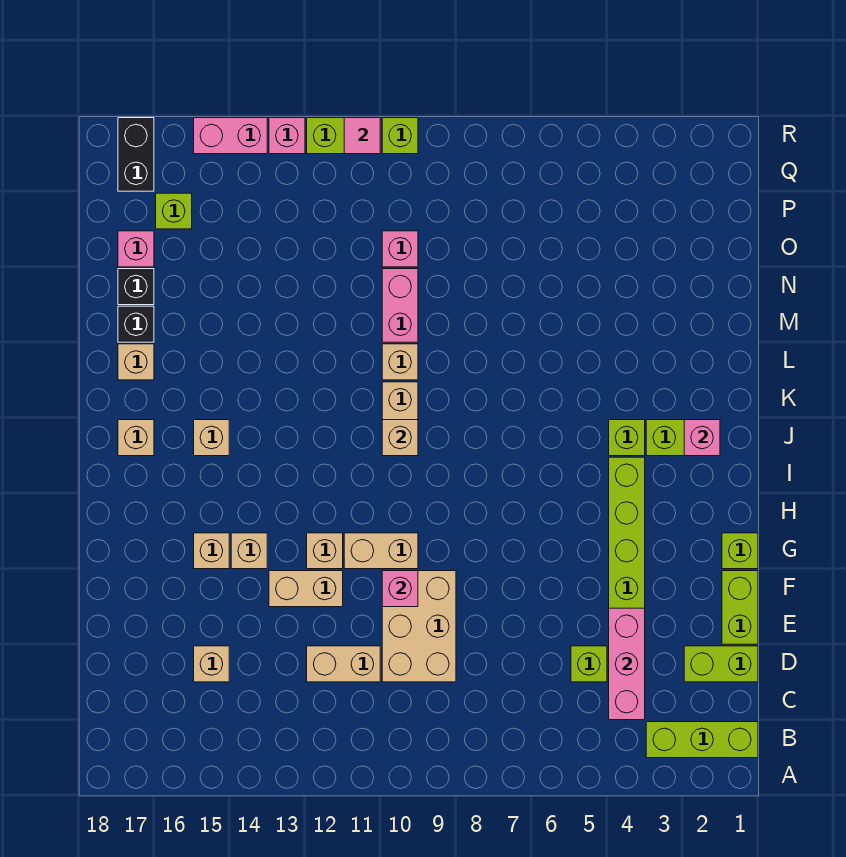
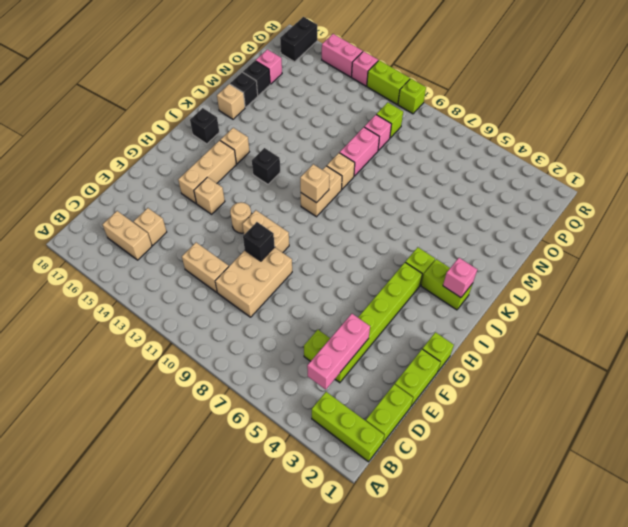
lime 1x2 brick [684,646,758,682] -> lime 1x2 brick turned to [366,384,413,443]
pink 1x1 brick [382,571,418,607] -> black 1x1 brick [243,222,275,261]
tan 1x2 brick [269,571,343,607] -> tan 1x2 brick moved to [102,211,152,260]
tan 1x1 brick [307,533,343,569] -> tan 1x1 round brick [230,202,251,233]
tan 1x1 brick [194,533,229,569] -> tan 1x3 brick [178,140,236,203]
none -> black 1x1 brick [252,148,280,184]
tan 1x1 brick [118,420,154,456] -> black 1x1 brick [190,108,219,144]
lime 1x1 brick [156,193,192,229] -> lime 1x1 brick moved to [376,102,403,138]
pink 1x1 tile [344,118,380,154] -> none

